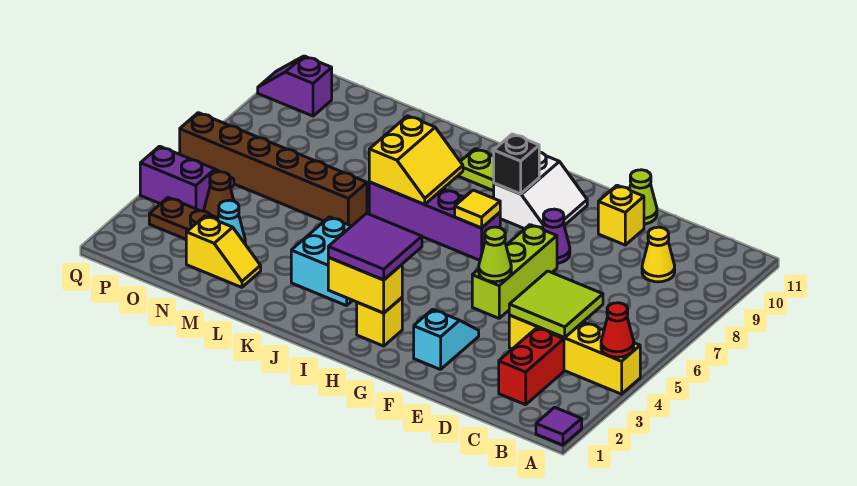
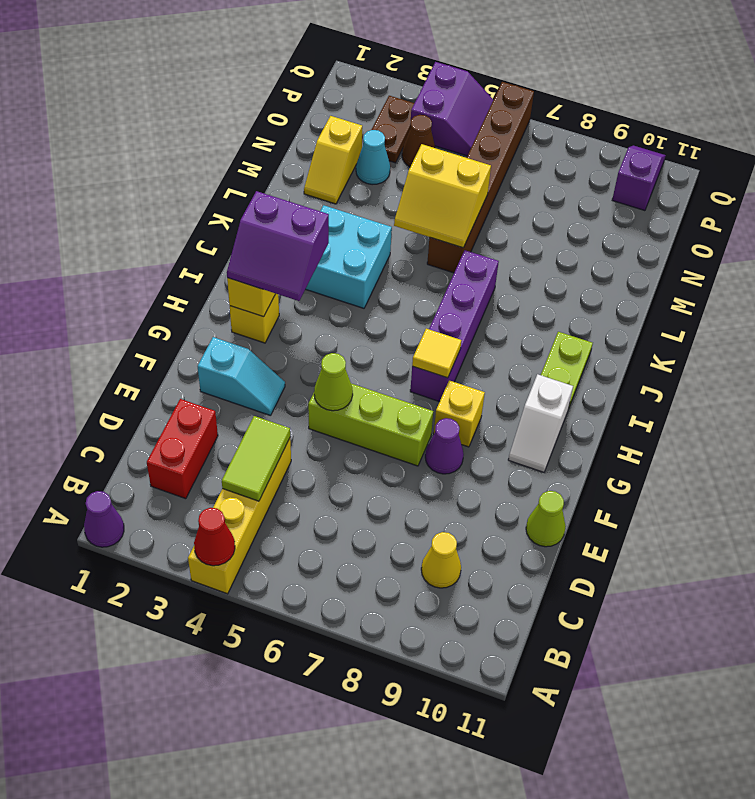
purple 1x1 tile [536,407,582,445] -> purple 1x1 cone [84,491,124,547]
red 1x2 brick [499,328,564,405] -> red 1x2 brick turned to [147,399,218,499]
lime 2x2 tile [509,271,603,338] -> lime 1x2 tile [222,416,290,501]
yellow 1x1 brick [598,185,644,245] -> yellow 1x1 brick moved to [434,380,485,447]
white 2x2 slope [494,152,587,229] -> white 1x2 slope [508,374,573,472]
purple 2x2 tile [328,213,422,280] -> purple 2x2 slope [227,191,329,301]
black 1x1 brick [494,134,539,194] -> none
yellow 2x2 slope [369,116,463,204] -> yellow 2x2 slope moved to [394,144,491,248]

